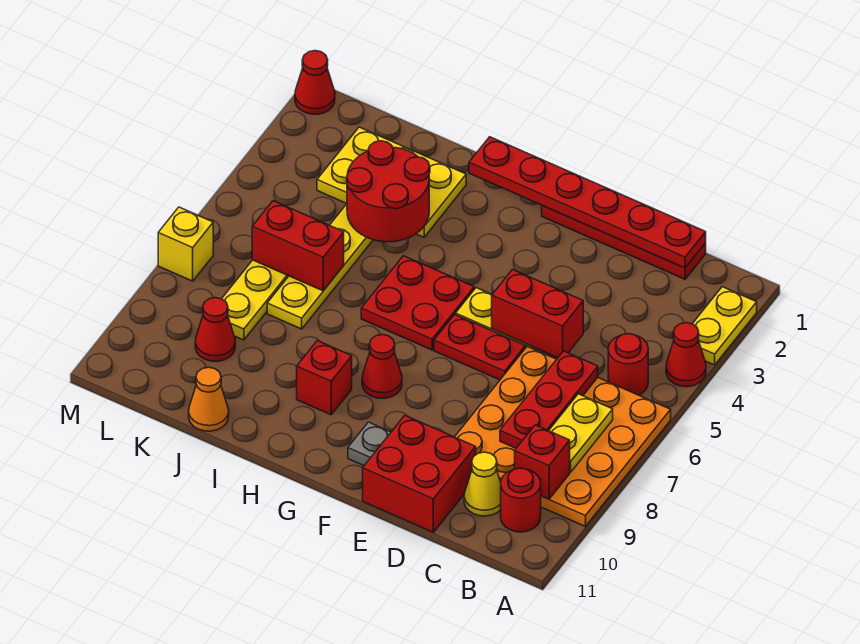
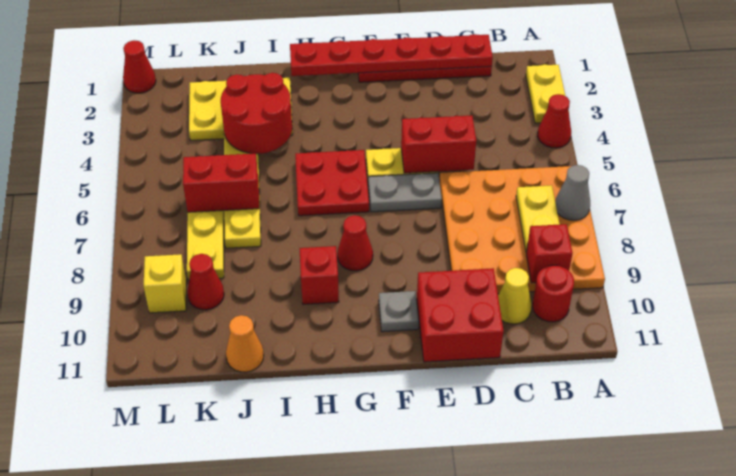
none -> grey 1x1 cone [555,165,590,220]
red 1x1 round brick [608,334,648,395] -> none
red 1x3 plate [500,351,598,448] -> none
red 1x2 plate [434,315,525,380] -> grey 1x2 plate [368,173,442,212]
yellow 1x1 brick [158,207,213,281] -> yellow 1x1 brick moved to [144,254,186,313]

